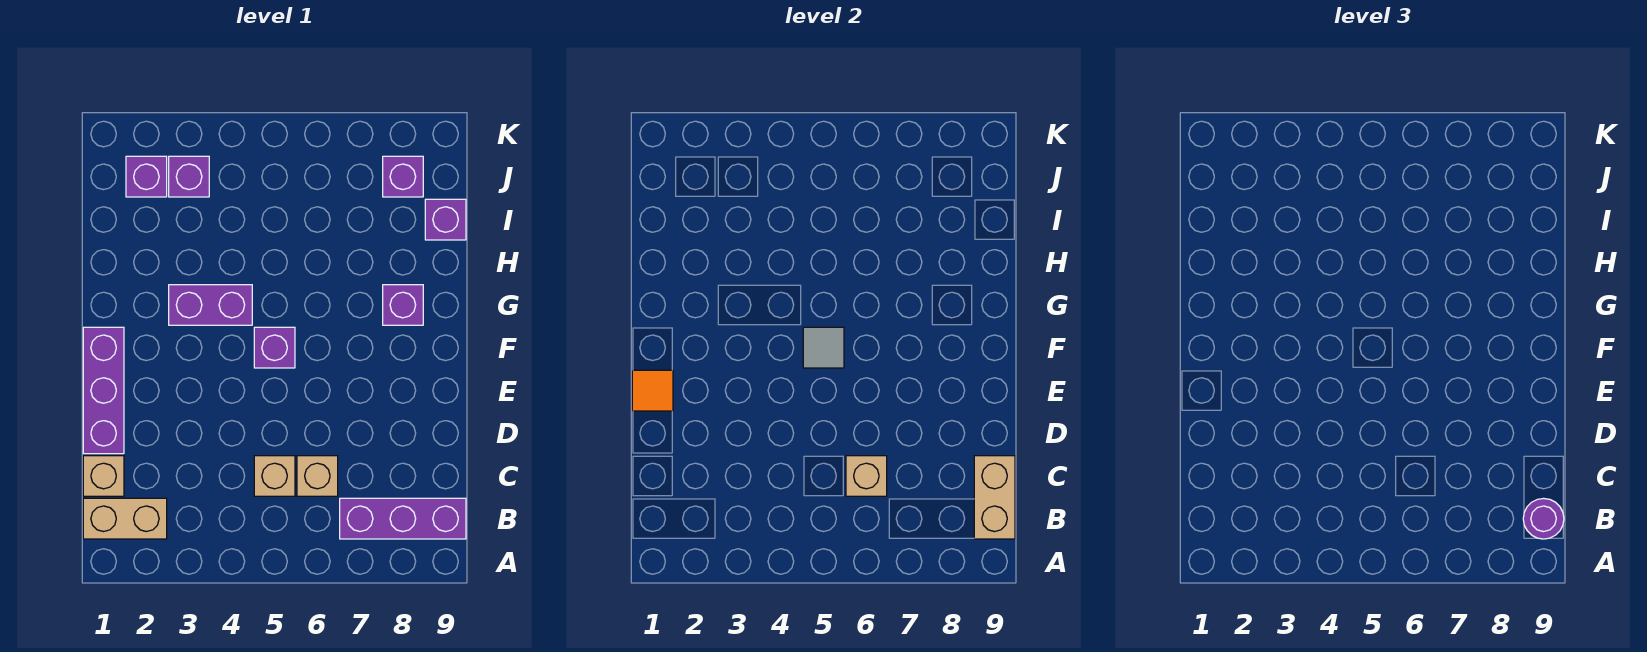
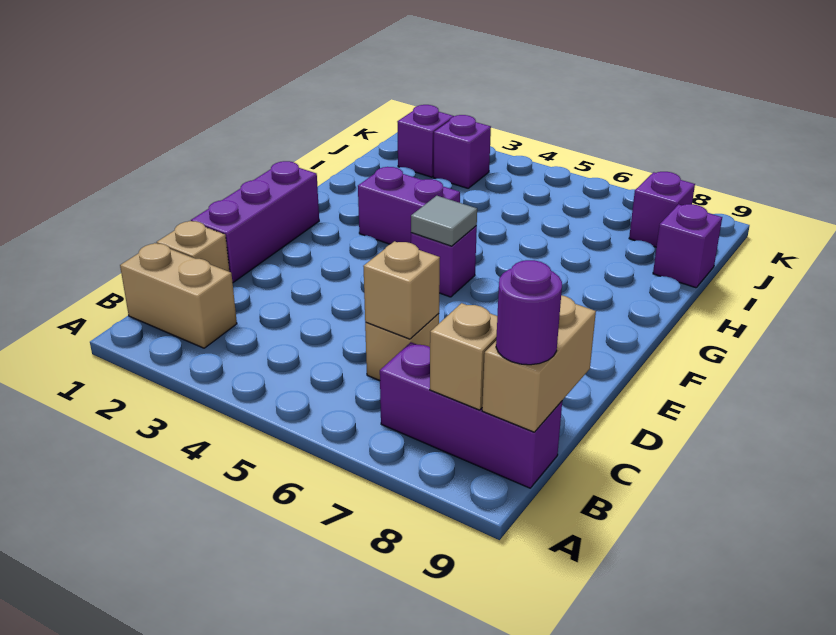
tan 1x1 brick [254,456,295,496] -> tan 1x1 brick moved to [430,303,497,410]
orange 1x1 tile [632,370,673,411] -> none
purple 1x1 brick [383,285,423,325] -> none

